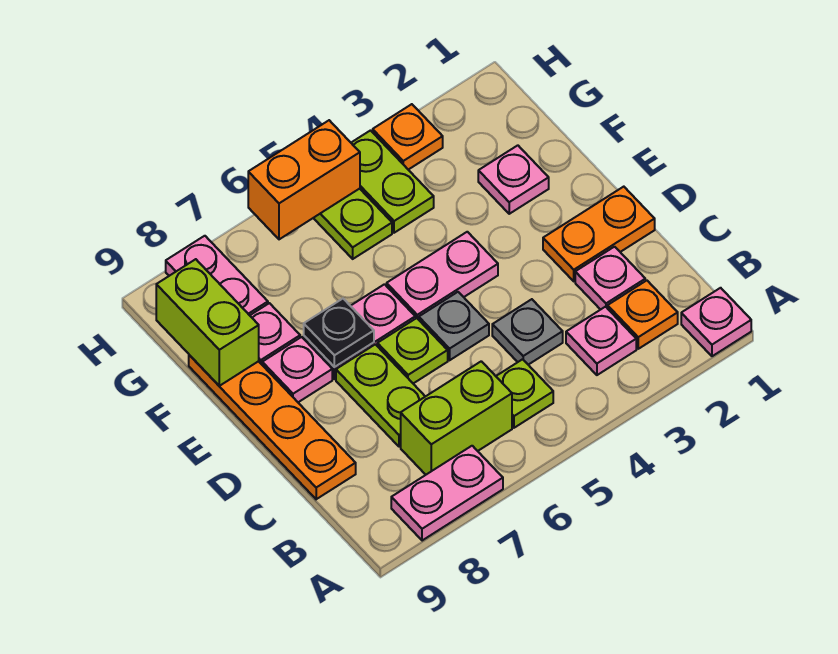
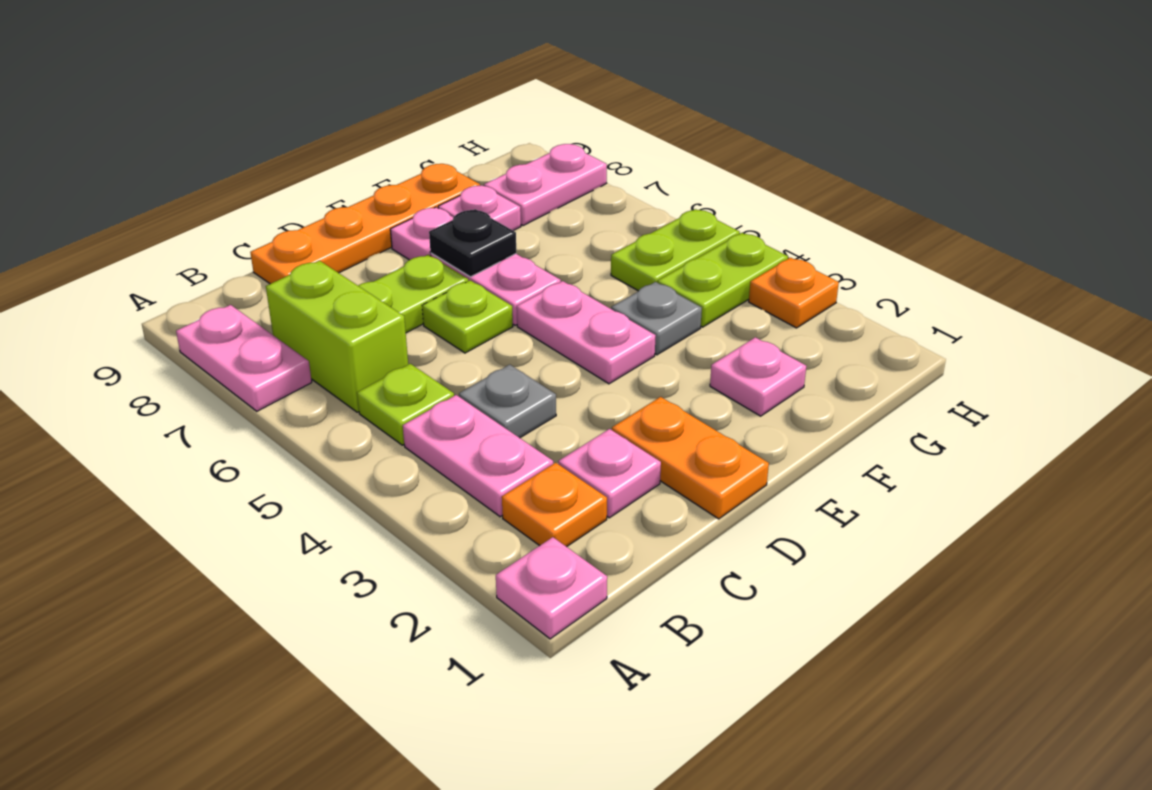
pink 1x1 plate [566,307,636,375] -> pink 1x2 plate [403,395,553,517]
grey 1x1 plate [419,292,489,360] -> grey 1x1 plate moved to [611,282,702,355]
lime 1x2 brick [156,259,259,386] -> none
orange 1x2 brick [248,120,360,239] -> none

